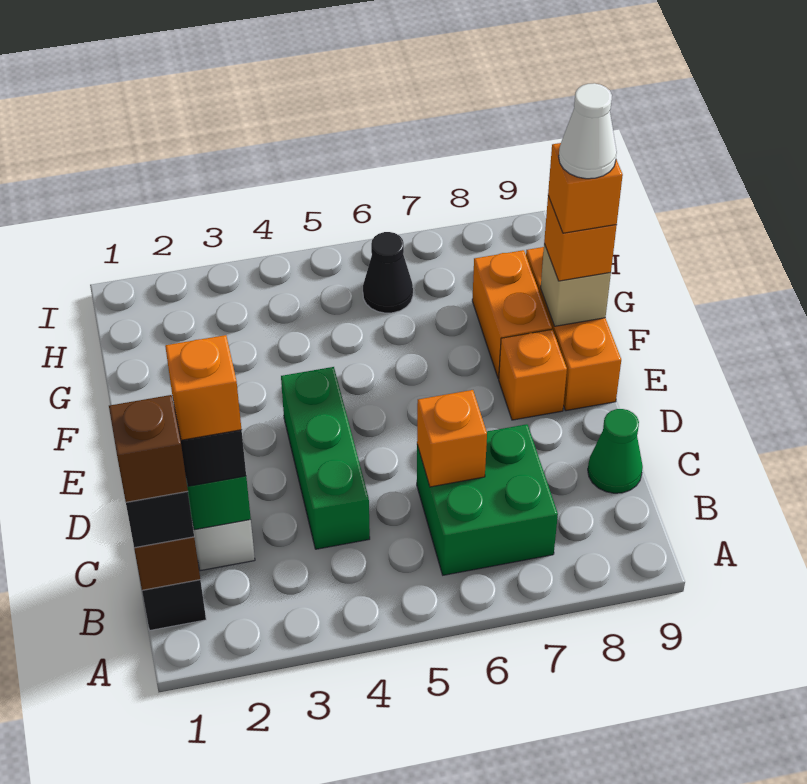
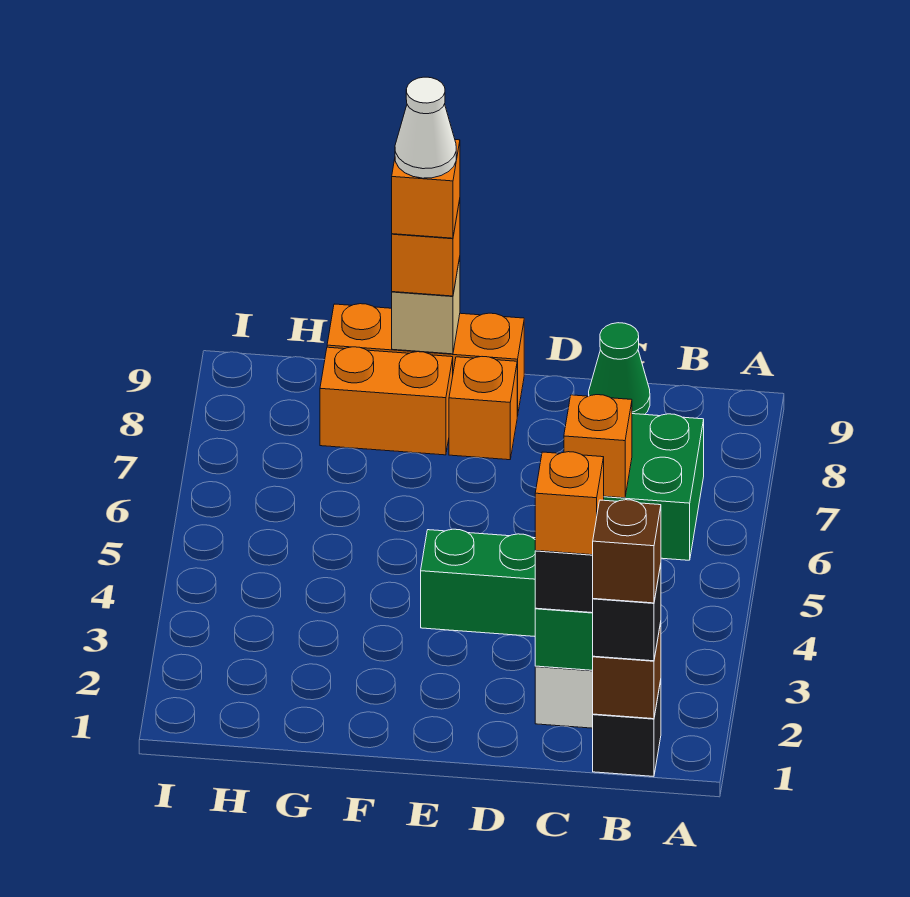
black 1x1 cone [363,232,413,313] -> none

